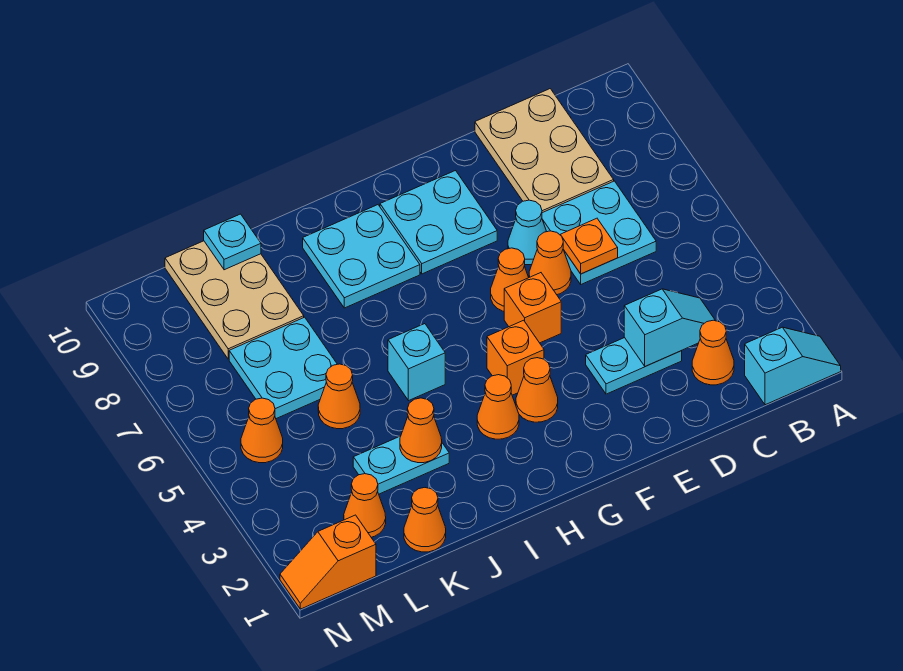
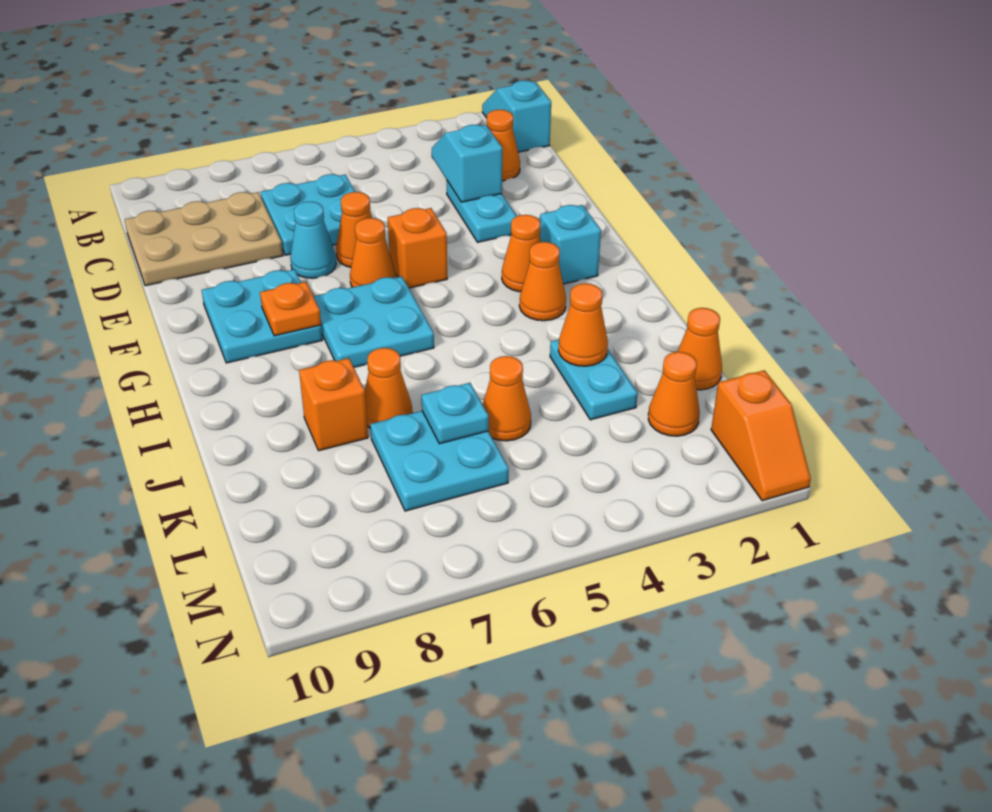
orange 1x1 plate [560,218,618,274] -> orange 1x1 plate moved to [260,282,321,336]
orange 1x1 brick [487,320,544,395] -> orange 1x1 brick moved to [299,358,368,451]
cyan 2x2 plate [303,205,420,308] -> cyan 2x2 plate moved to [313,276,434,367]
cyan 1x1 brick [388,324,445,401] -> cyan 1x1 brick moved to [540,205,601,284]
tan 2x3 plate [165,241,304,359] -> none
cyan 1x1 plate [204,214,261,270] -> cyan 1x1 plate moved to [421,383,489,444]
orange 1x1 cone [241,398,283,463] -> orange 1x1 cone moved to [365,348,412,428]

